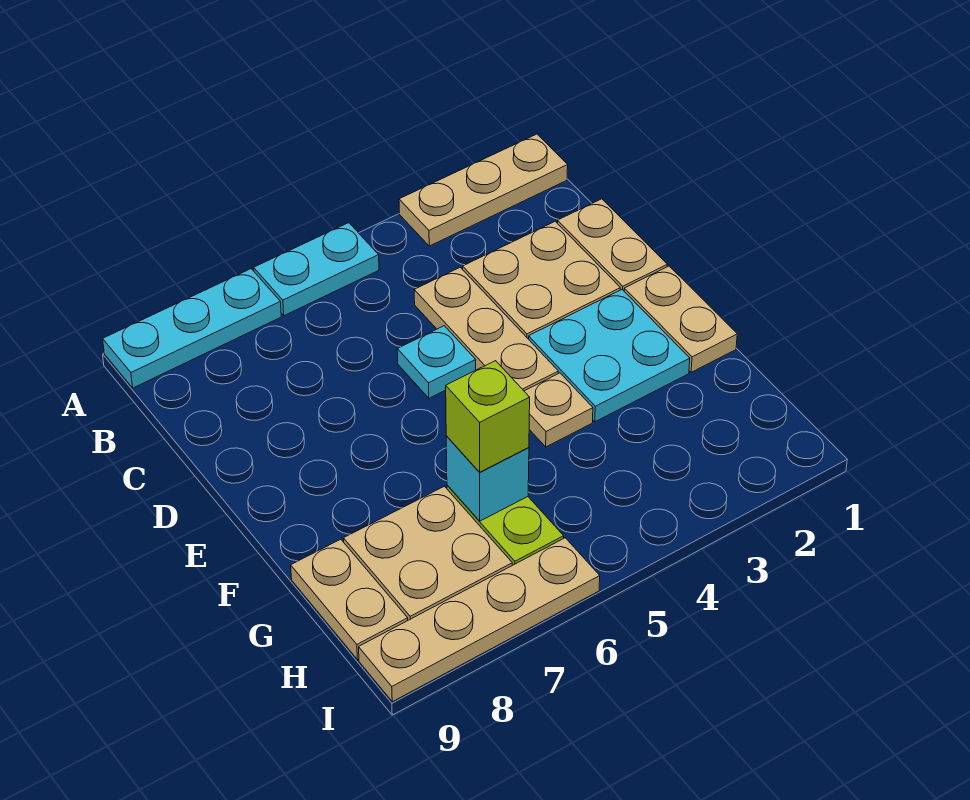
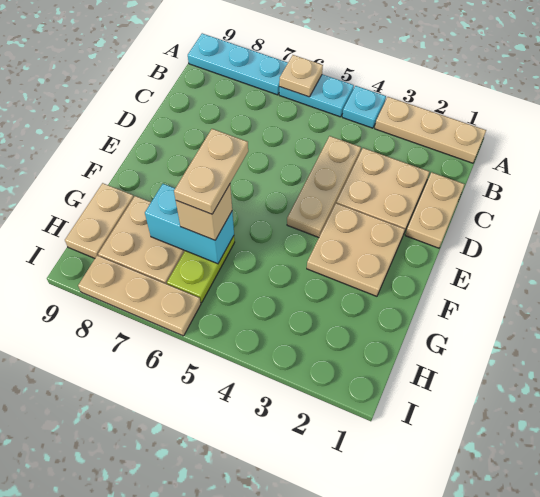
cyan 1x1 plate [397,326,476,398] -> cyan 1x1 plate moved to [342,86,386,128]
tan 1x2 plate [624,266,737,372] -> tan 1x2 plate moved to [174,129,248,214]
cyan 2x2 plate [529,290,690,422] -> tan 2x2 plate [307,203,405,296]
tan 1x1 plate [524,373,593,447] -> tan 1x1 plate moved to [279,55,323,97]
cyan 1x1 brick [446,436,529,521] -> cyan 1x2 brick [145,184,234,264]
lime 1x1 brick [446,361,530,472] -> tan 1x1 brick [176,184,232,240]
tan 1x4 plate [359,538,600,702] -> tan 1x3 plate [78,255,201,336]

